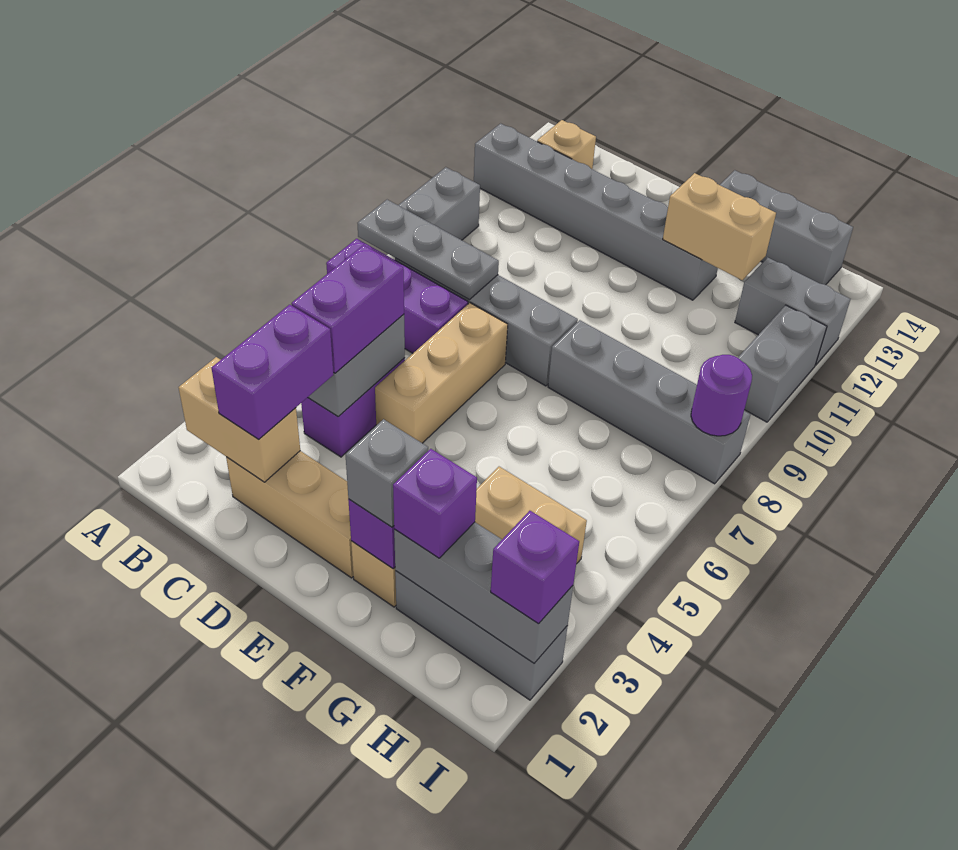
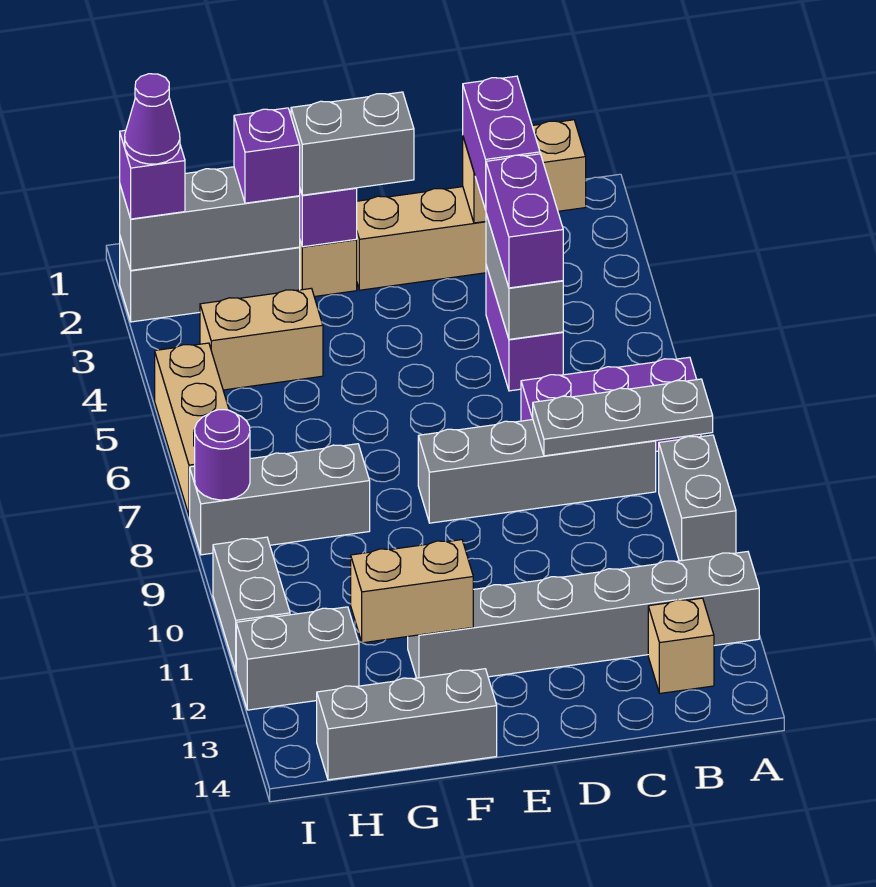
tan 1x3 brick [375,303,508,443] -> tan 1x3 brick moved to [155,343,229,516]
grey 1x1 brick [345,419,428,527] -> grey 1x2 brick [291,92,414,195]
grey 1x4 brick [548,320,751,484] -> grey 1x3 brick [190,444,370,555]
none -> purple 1x1 cone [125,74,180,164]

